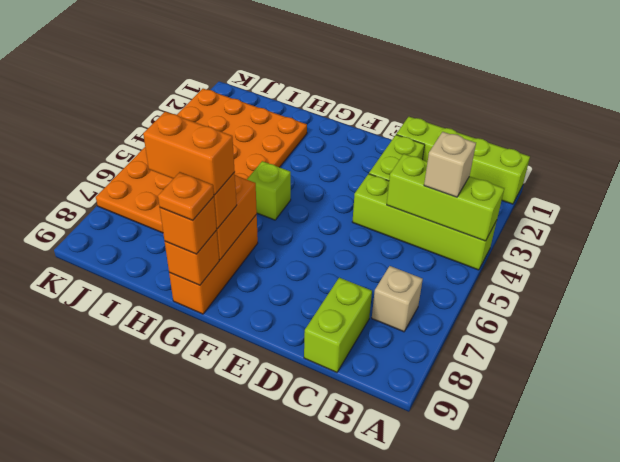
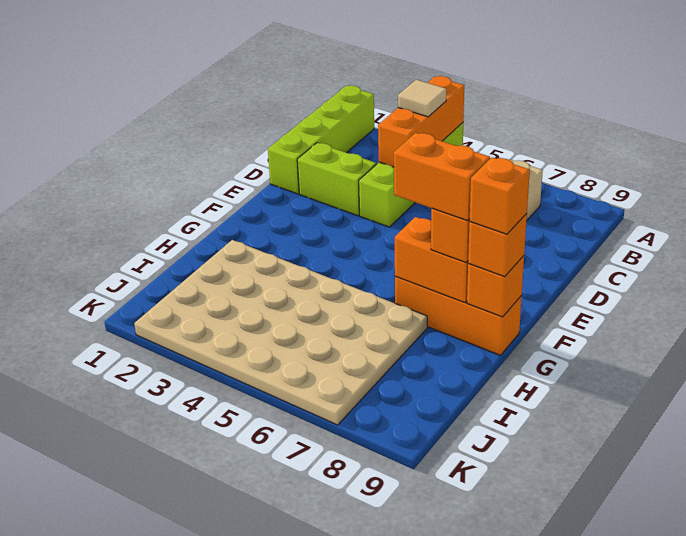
lime 1x3 brick [387,154,504,241] -> orange 1x3 brick [378,76,464,167]
tan 1x1 brick [424,132,476,197] -> tan 1x1 tile [398,80,446,117]
lime 1x2 brick [304,278,372,372] -> none
lime 1x1 brick [247,161,291,220] -> none
orange 1x2 brick [143,112,235,195] -> orange 1x2 brick turned to [394,133,490,221]
orange 1x1 plate [158,172,214,220] -> orange 1x1 brick [470,157,530,234]
orange 4x6 plate [96,89,307,233] -> tan 4x6 plate [134,240,427,425]

